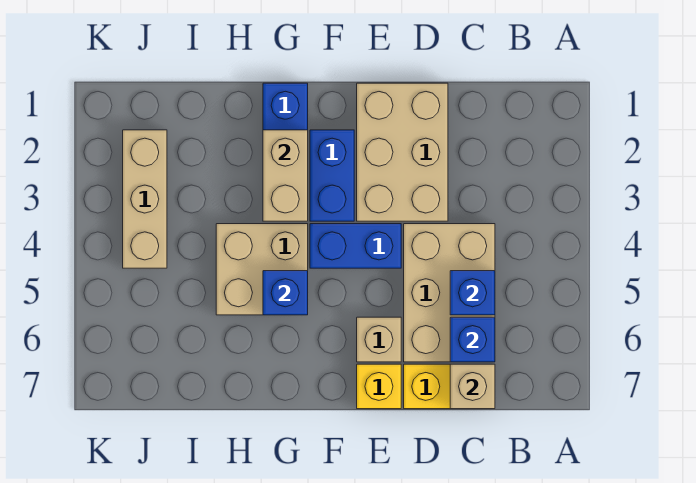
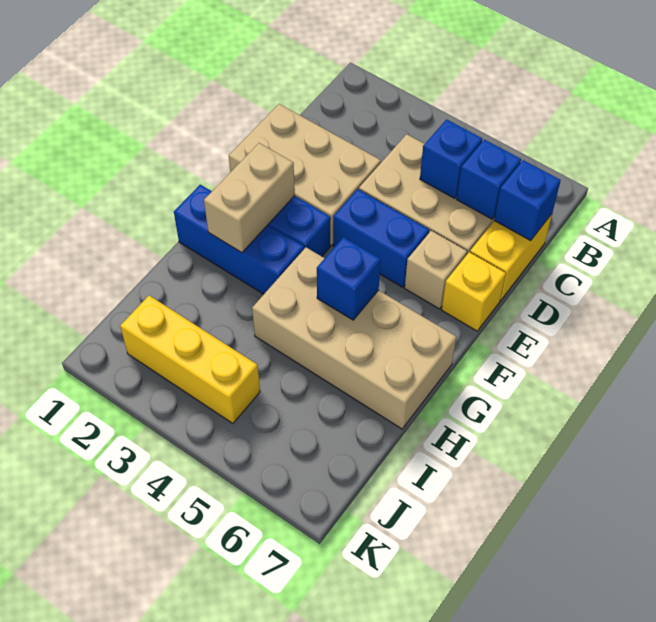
tan 1x1 brick [450,364,495,409] -> blue 1x1 brick [494,160,561,241]
blue 1x2 brick [310,224,401,268] -> blue 1x2 brick turned to [333,189,429,287]
tan 1x2 brick [263,130,308,221] -> tan 1x2 brick turned to [204,143,295,253]
tan 2x2 brick [216,224,308,315] -> tan 2x4 brick [252,248,456,429]
tan 1x3 brick [123,130,167,268] -> yellow 1x3 brick [120,296,260,423]

